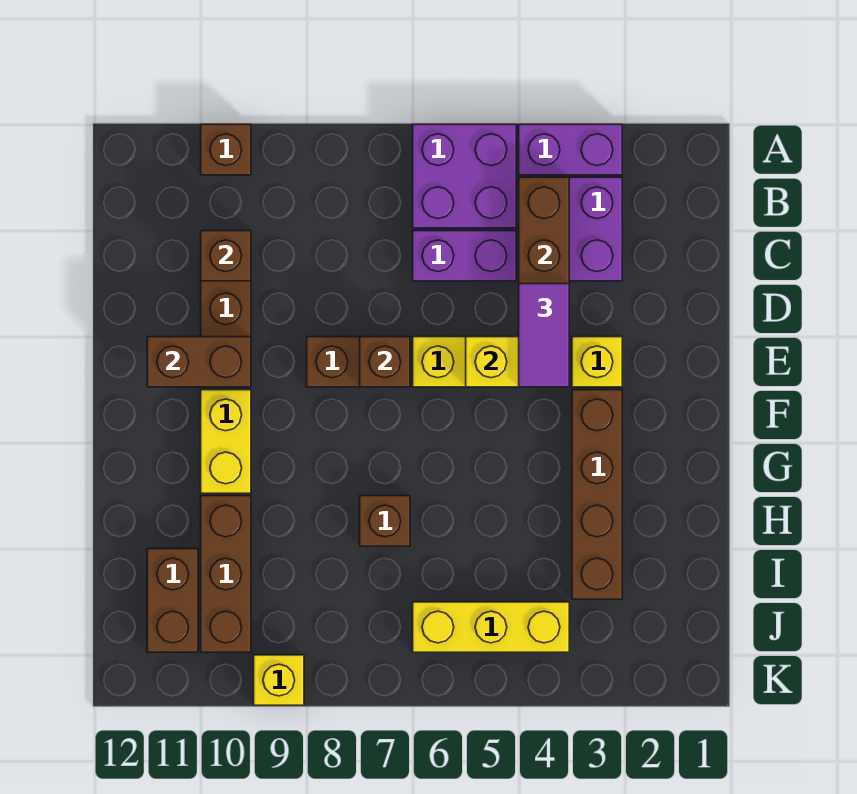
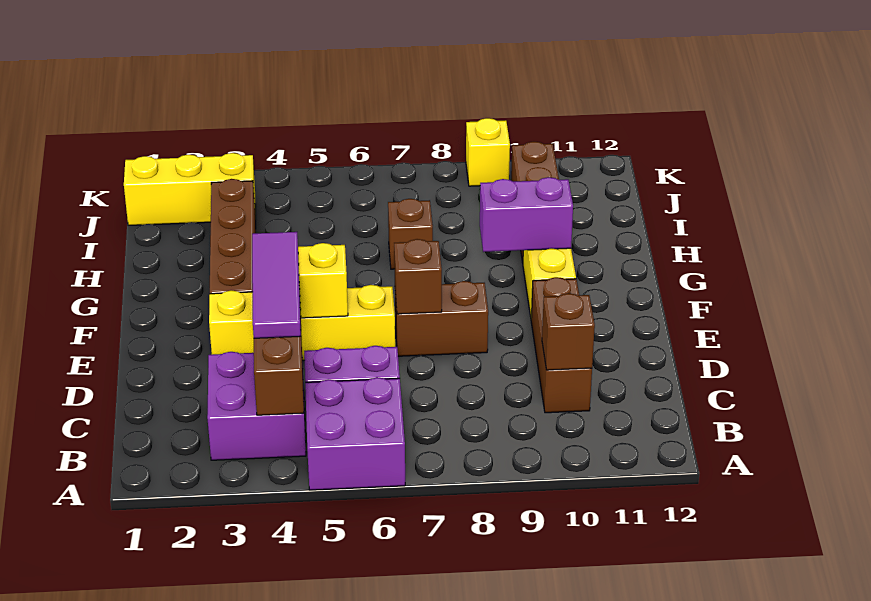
purple 1x2 brick [519,124,622,175] -> purple 1x2 brick moved to [480,177,573,252]
brown 1x1 brick [201,124,251,175] -> none
purple 1x2 tile [519,284,569,387] -> purple 1x3 tile [252,232,301,338]
brown 1x2 brick [147,337,251,387] -> none
brown 1x2 brick [147,549,198,652] -> none
yellow 1x3 brick [413,602,569,652] -> yellow 1x3 brick moved to [124,153,256,225]

